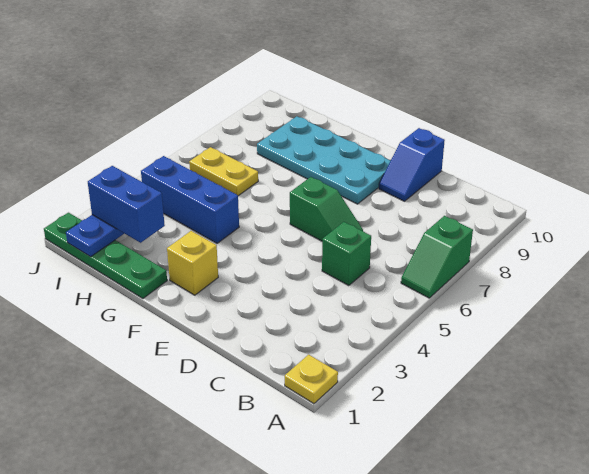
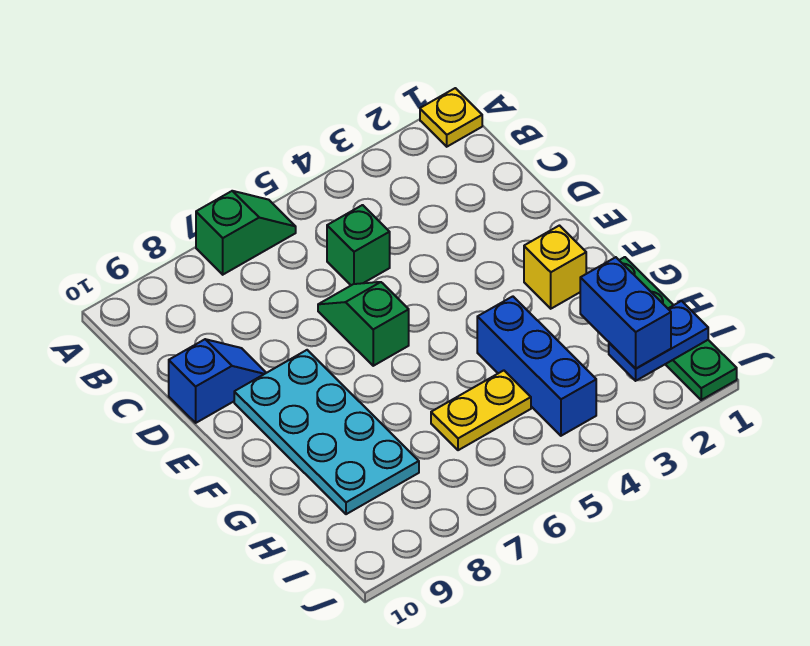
yellow 1x2 plate [189,147,258,196] -> yellow 1x2 plate turned to [431,370,531,450]

